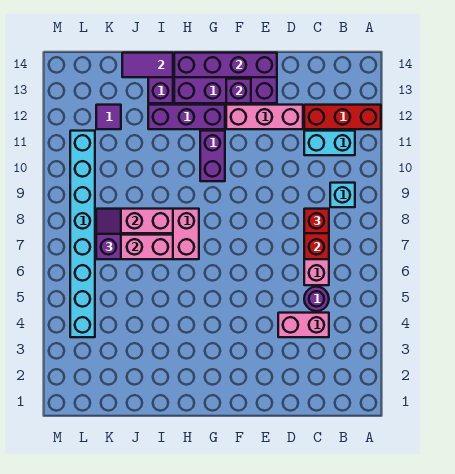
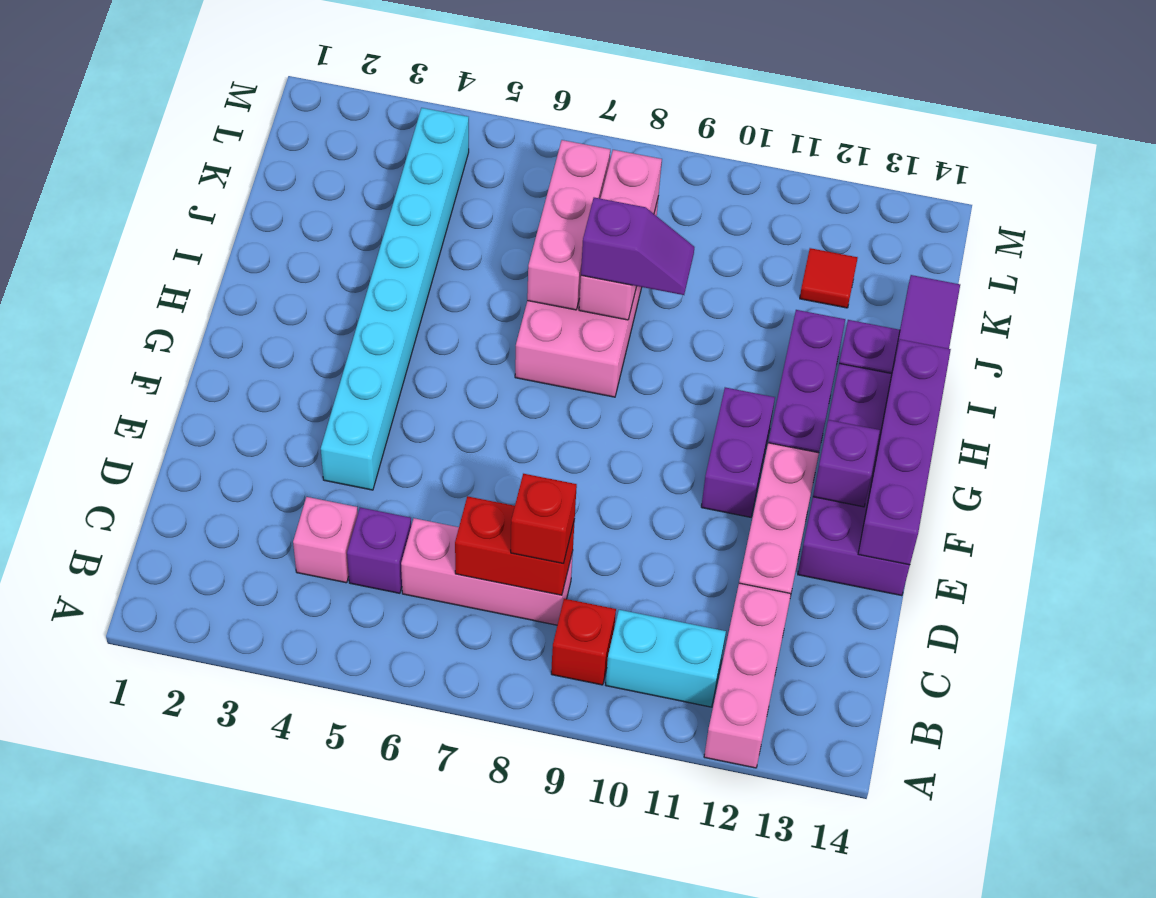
red 1x3 brick [304,105,381,129] -> pink 1x3 brick [704,583,791,768]
cyan 1x1 brick [330,183,355,207] -> red 1x1 brick [551,599,616,685]
cyan 1x2 brick [304,131,355,155] -> cyan 1x2 brick turned to [606,610,726,707]
pink 1x2 brick [278,313,329,337] -> pink 1x1 brick [293,497,358,583]
purple 1x1 round brick [304,287,329,311] -> purple 1x1 brick [347,508,411,593]
purple 1x2 brick [200,131,225,181] -> purple 1x2 brick turned to [701,388,775,517]
purple 1x2 slope [96,209,121,259] -> purple 1x2 slope moved to [581,198,694,295]
purple 1x1 tile [96,105,121,129] -> red 1x1 tile [800,248,858,308]
cyan 1x8 brick [70,131,95,337] -> cyan 1x8 brick turned to [321,108,469,490]

